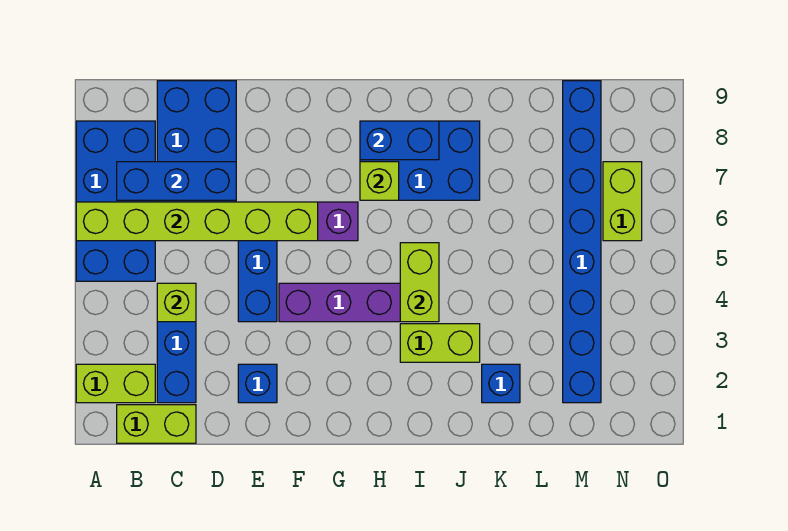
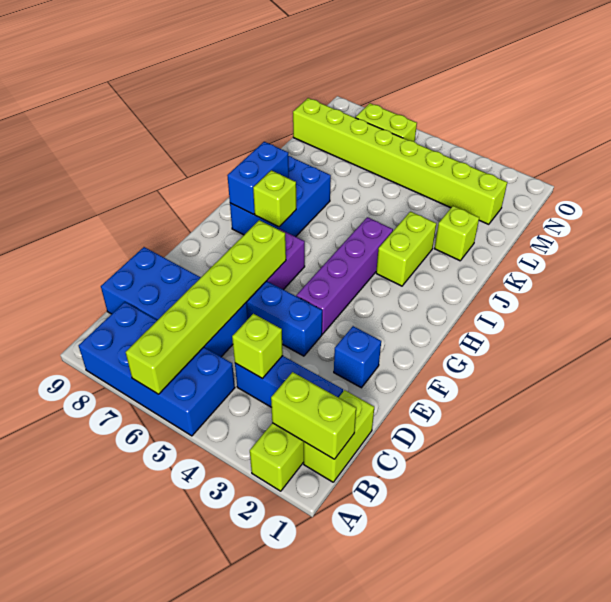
blue 1x3 brick [117,162,236,200] -> none
lime 1x2 brick [400,243,439,322] -> lime 1x2 brick moved to [271,372,356,459]
blue 1x1 brick [482,364,520,403] -> lime 1x1 brick [435,206,479,261]
blue 1x8 brick [563,81,601,403] -> lime 1x8 brick [293,98,507,224]

